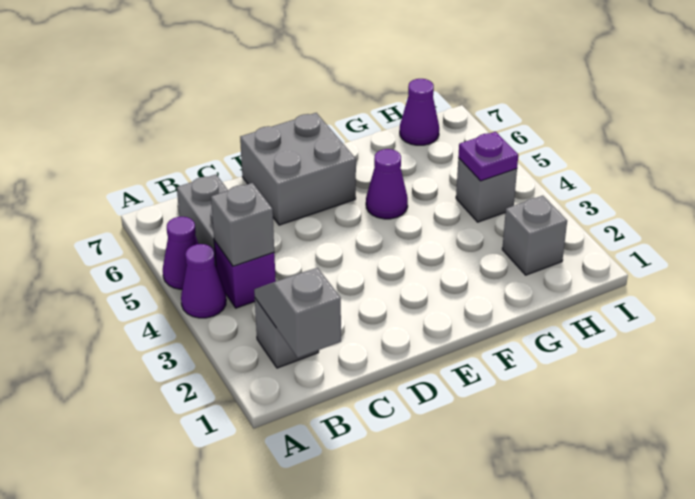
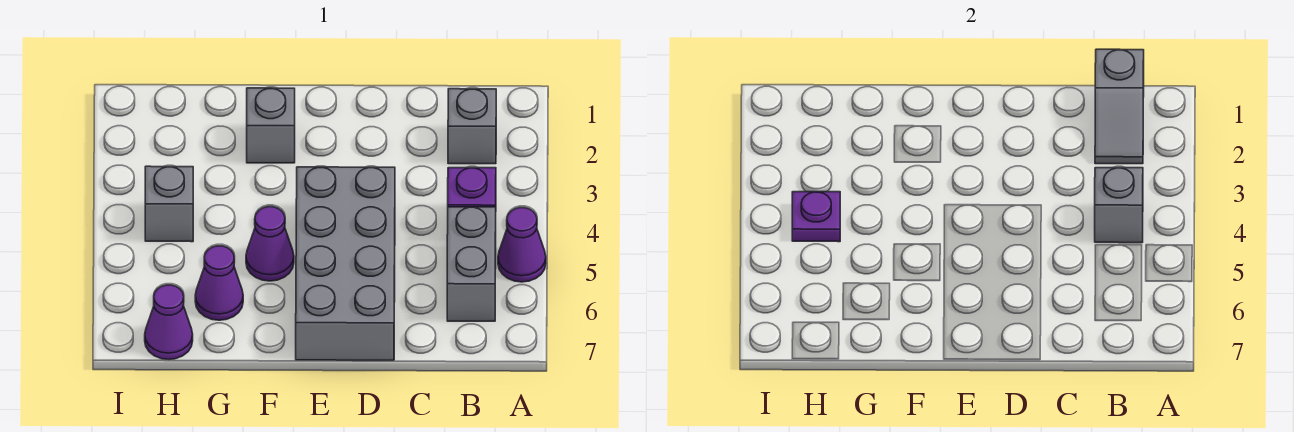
purple 1x1 cone [181,244,226,318] -> purple 1x1 cone moved to [195,246,243,320]
grey 2x2 brick [240,113,356,225] -> grey 2x4 brick [296,167,395,360]
grey 1x1 brick [502,196,567,275] -> grey 1x1 brick moved to [247,88,295,163]

